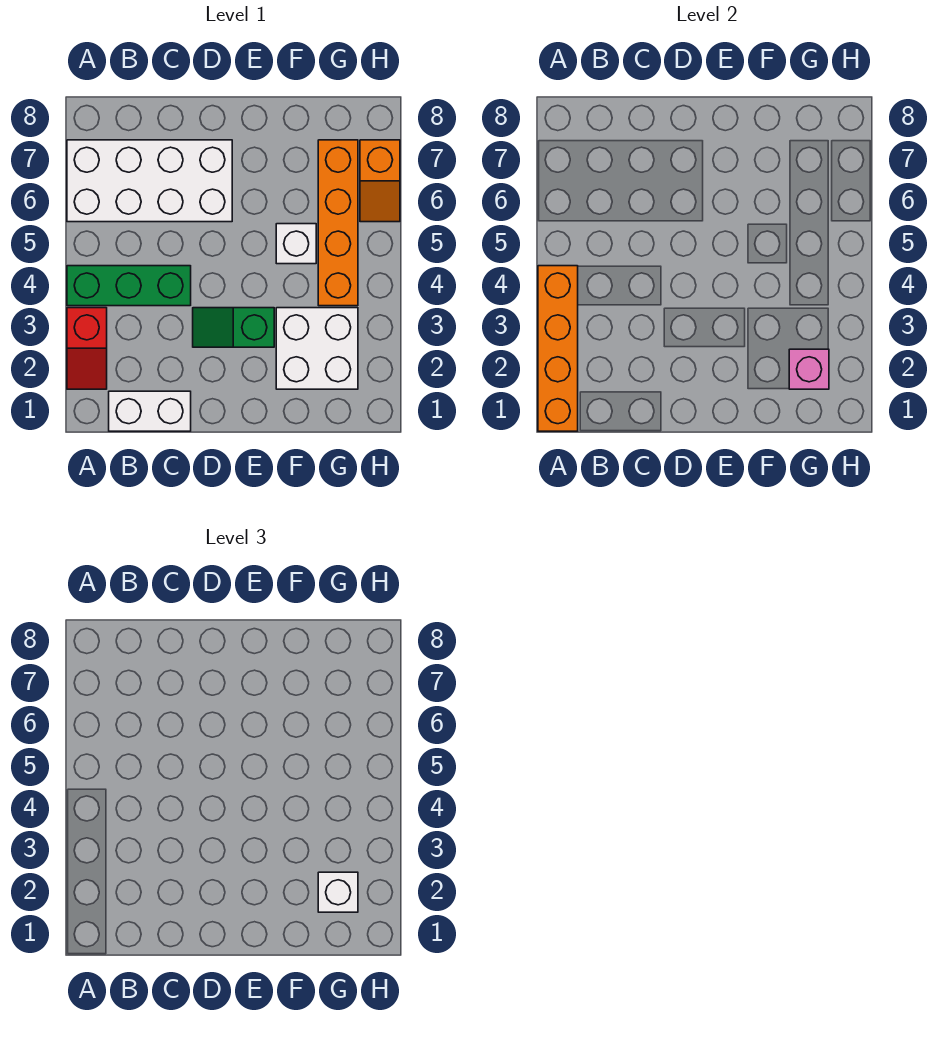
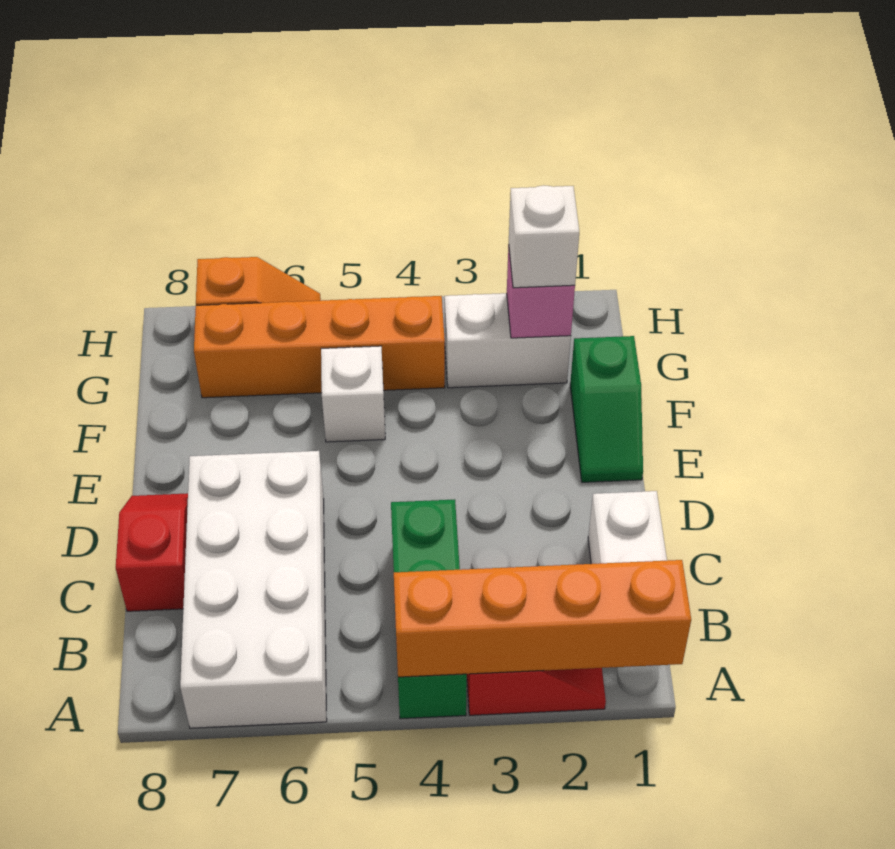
none -> red 1x2 slope [116,493,188,611]
green 1x2 slope [193,308,274,347] -> green 1x2 slope moved to [570,336,643,482]
white 2x2 brick [276,308,358,389] -> white 1x2 brick [445,293,571,388]

